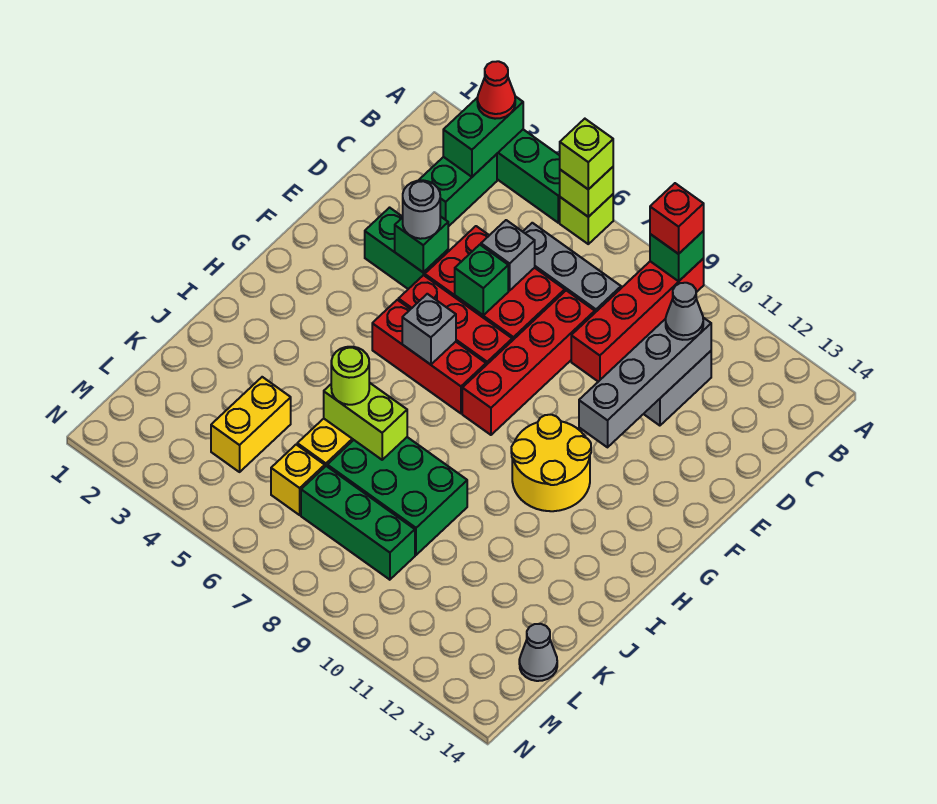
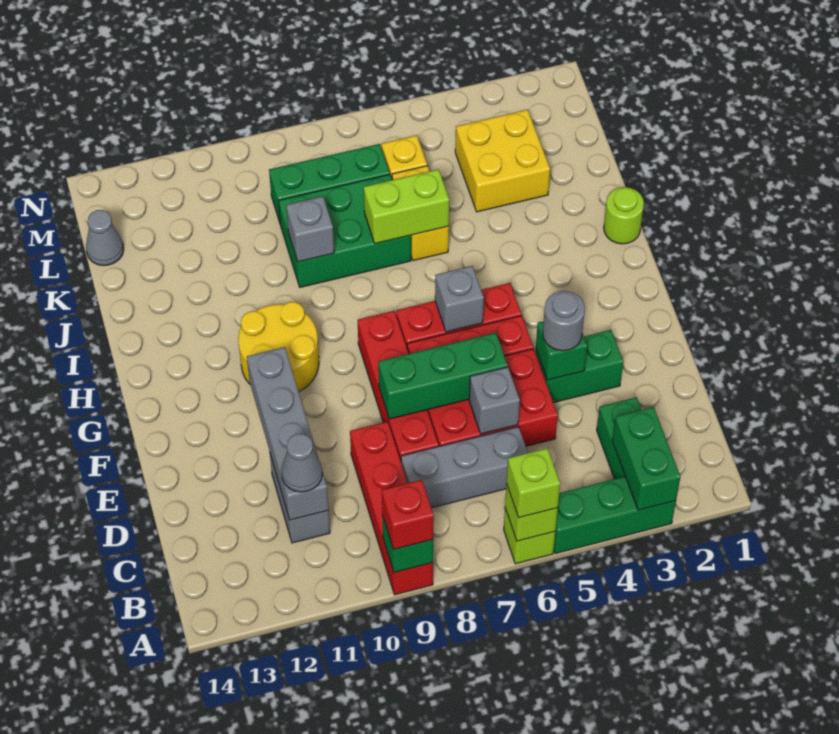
red 1x1 cone [477,61,515,119] -> none
green 1x1 brick [455,245,508,315] -> green 1x3 brick [378,333,508,419]
lime 1x1 round brick [331,347,369,405] -> lime 1x1 round brick moved to [604,187,644,244]
none -> grey 1x1 brick [286,196,334,262]
yellow 1x2 brick [211,377,291,472] -> yellow 2x2 brick [455,110,550,212]

